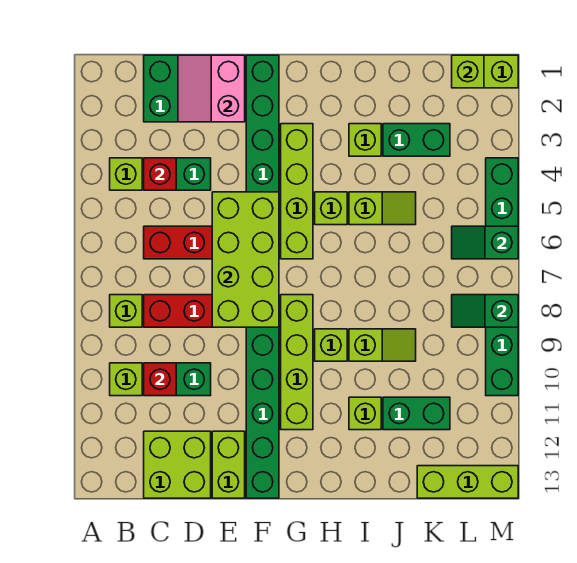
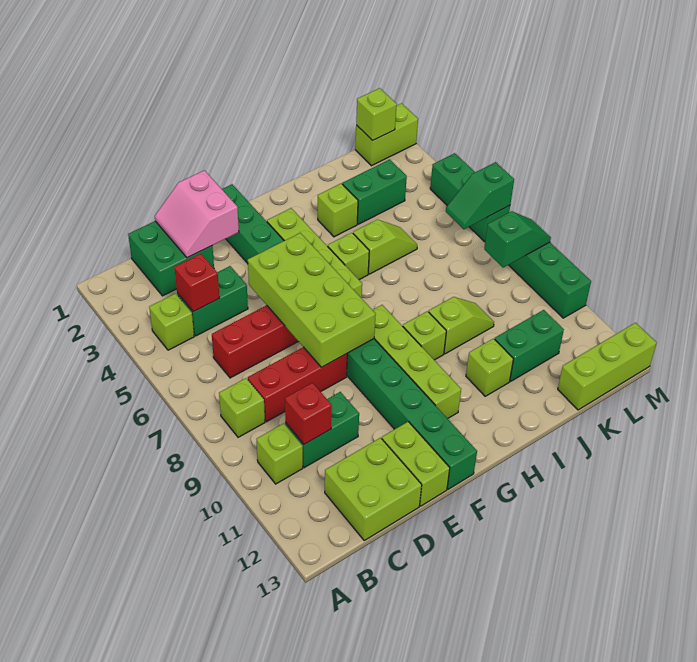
green 1x2 slope [452,295,518,327] -> green 1x2 slope turned to [484,211,551,268]

